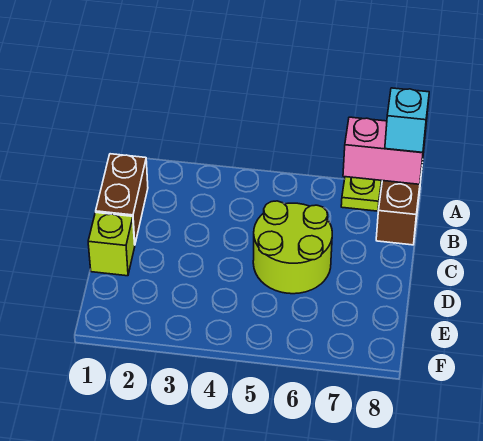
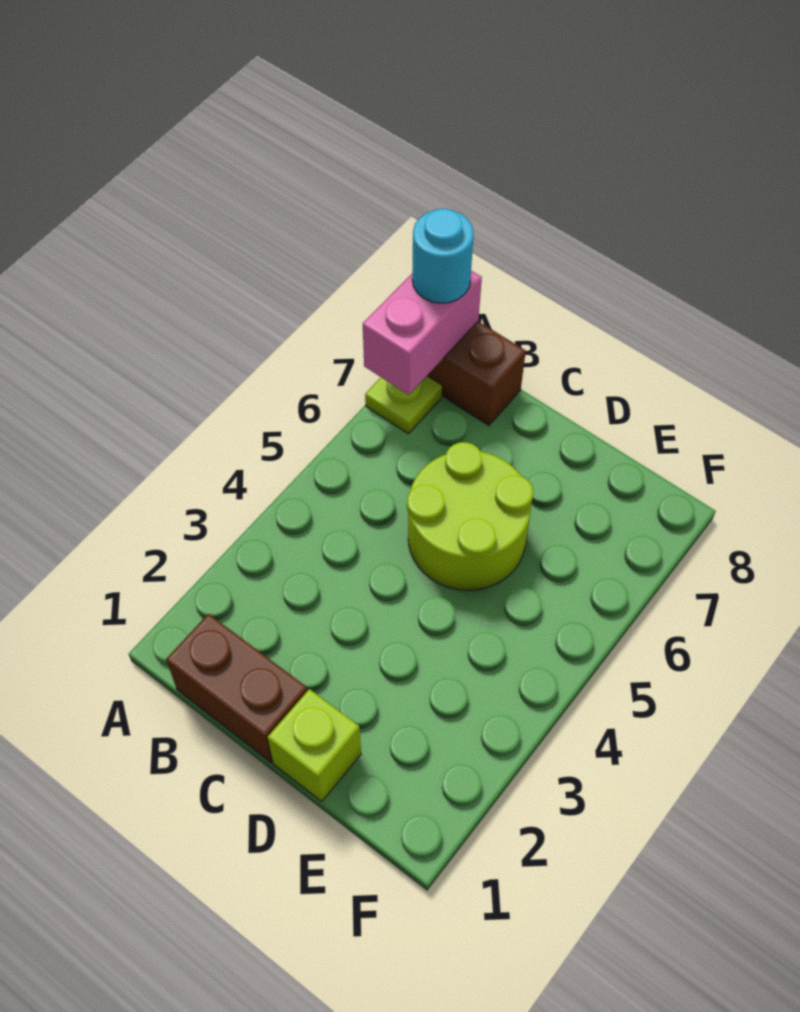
cyan 1x1 brick [385,88,429,152] -> cyan 1x1 round brick [412,209,474,303]

